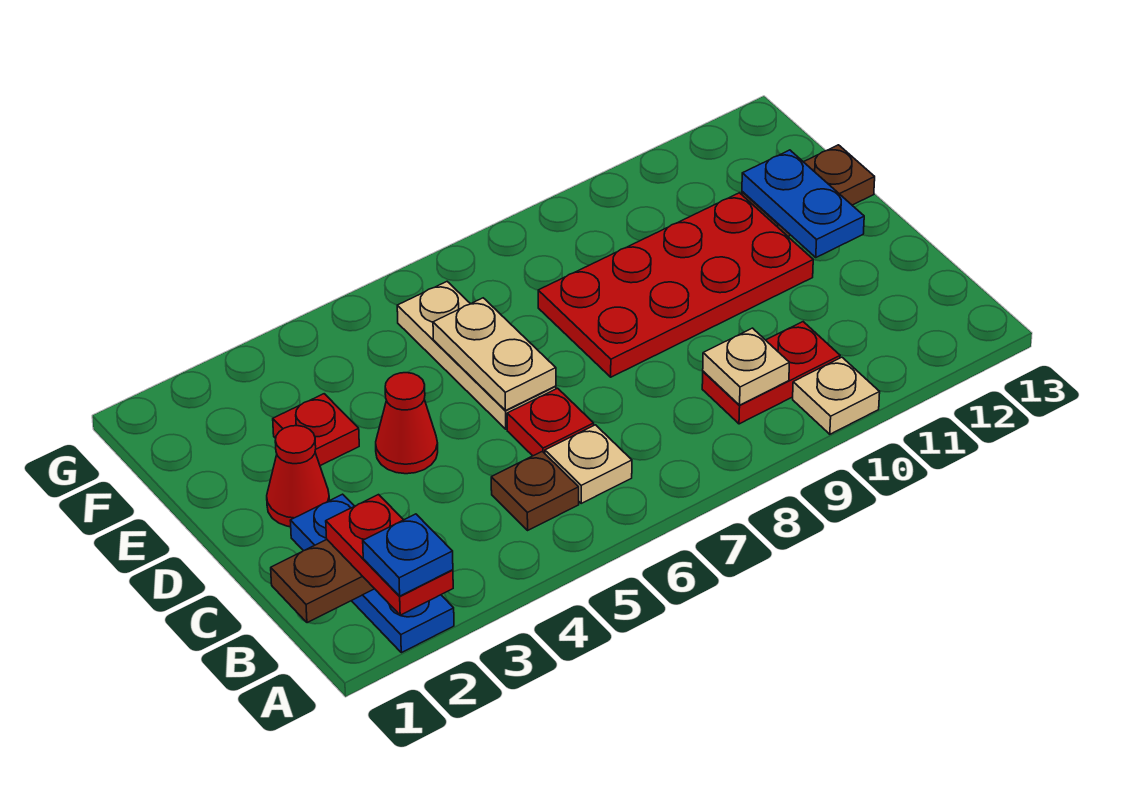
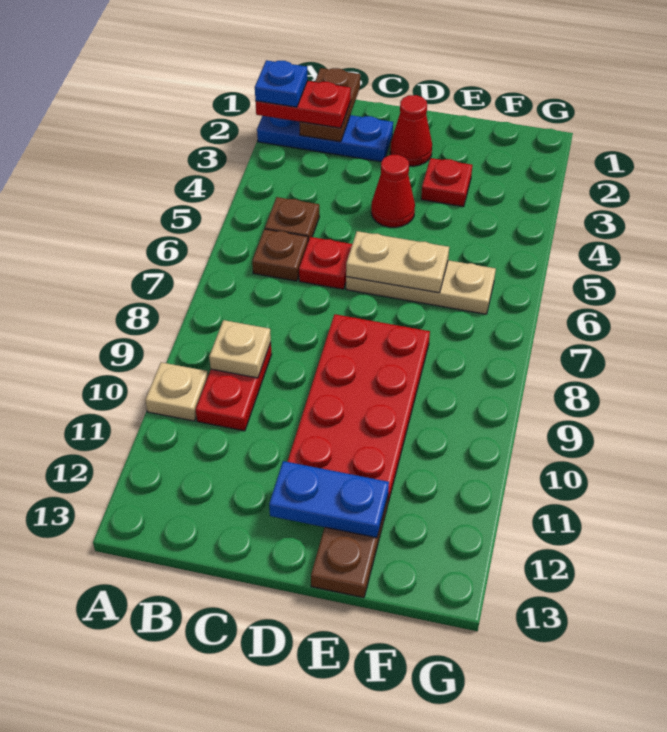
tan 1x1 plate [545,425,632,503] -> brown 1x1 plate [252,229,308,281]

